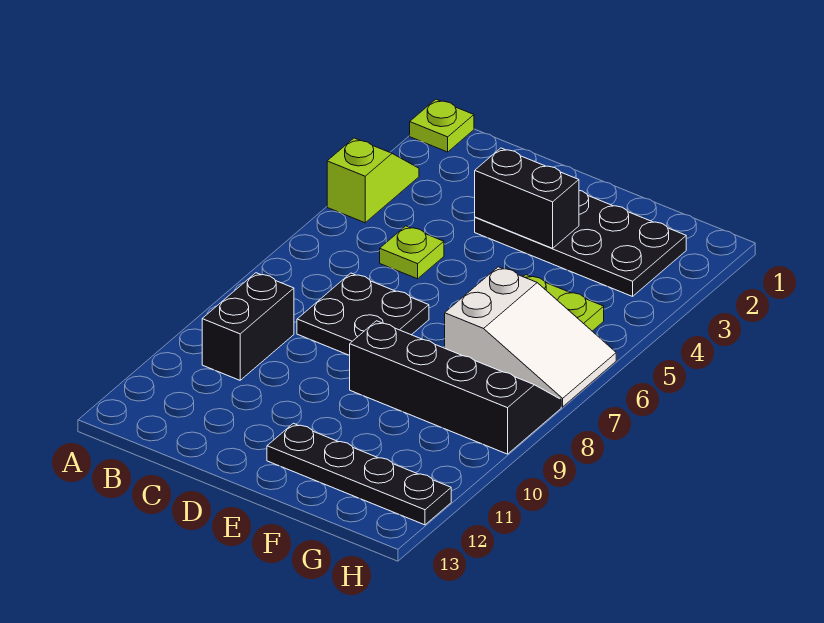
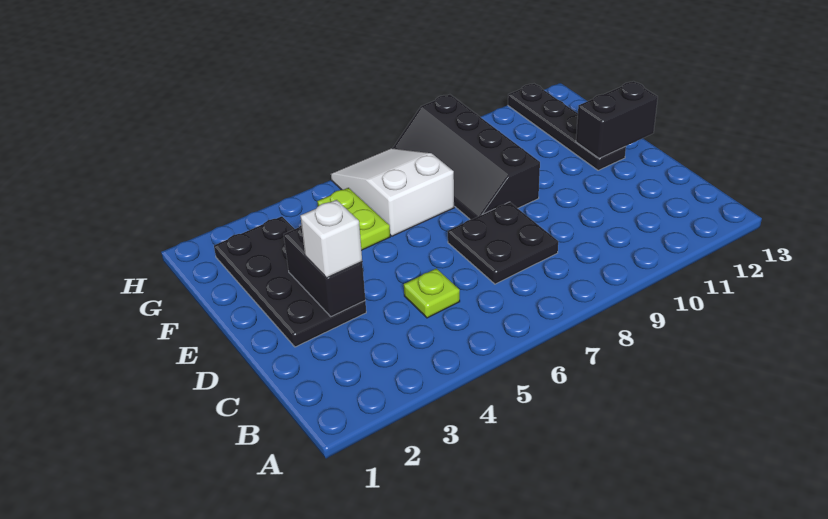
lime 1x1 plate [410,99,474,152] -> none
lime 1x2 slope [327,138,419,223] -> none
black 1x2 brick [202,273,294,380] -> black 1x2 brick moved to [576,81,658,159]
none -> white 1x1 brick [300,200,362,278]

